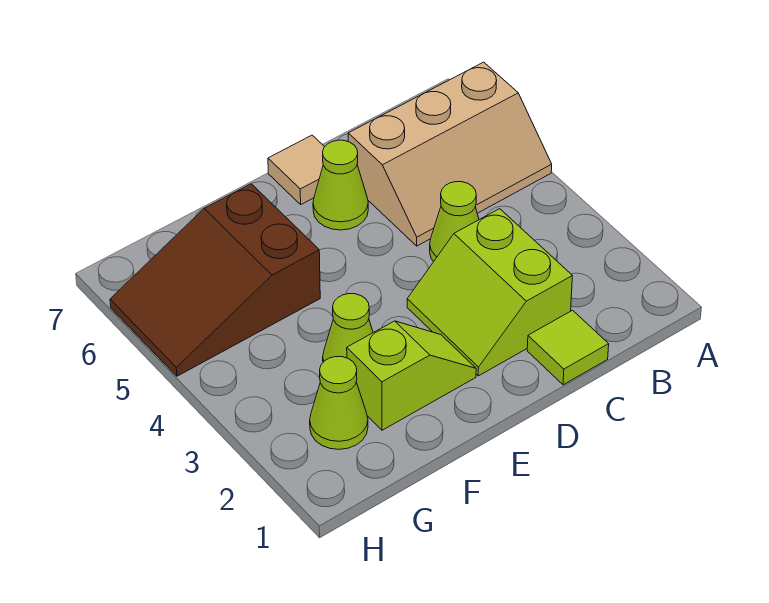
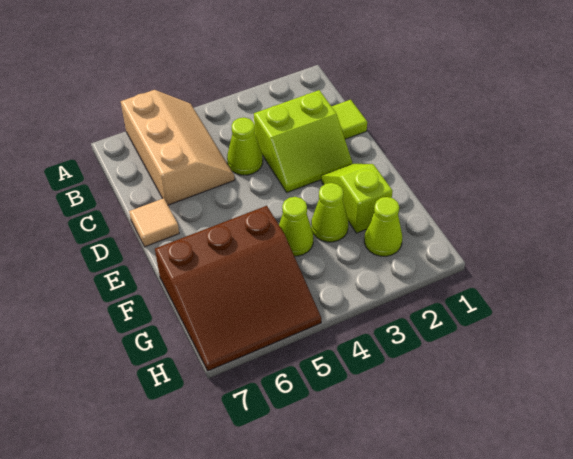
lime 1x1 cone [313,140,368,230] -> lime 1x1 cone moved to [279,197,313,256]
brown 2x3 slope [110,184,320,376] -> brown 3x3 slope [155,206,321,371]

